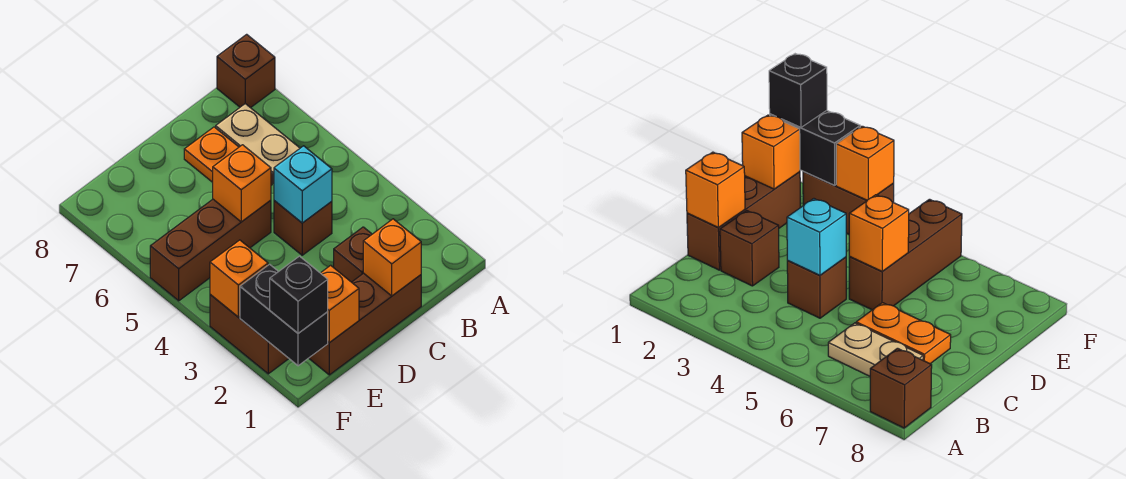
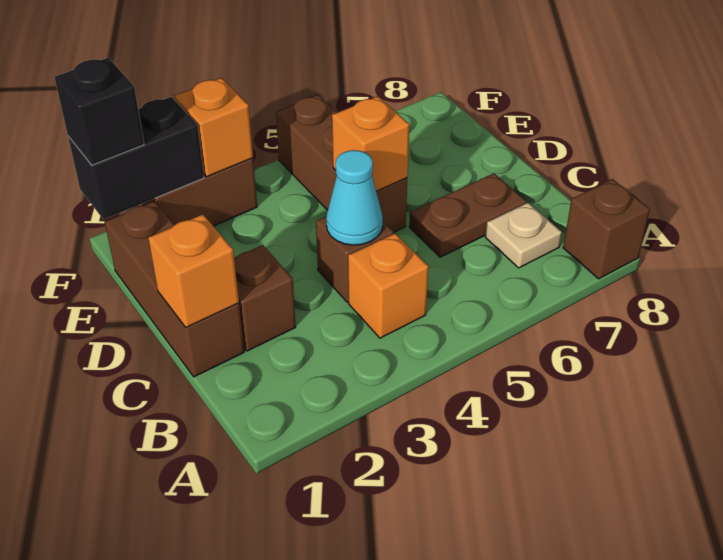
tan 1x2 plate [216,104,300,183] -> tan 1x1 plate [486,203,562,268]
cyan 1x1 brick [274,146,332,223] -> cyan 1x1 cone [326,150,383,245]
orange 1x2 plate [184,127,272,185] -> brown 1x2 plate [409,173,526,257]
orange 1x1 brick [321,265,359,343] -> orange 1x1 brick moved to [348,233,429,338]

